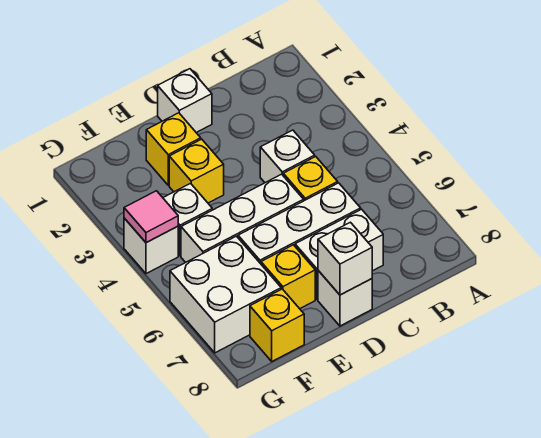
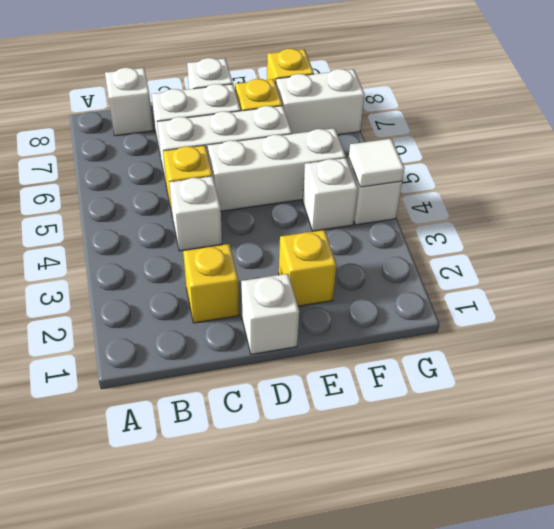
white 1x1 brick [318,222,372,295] -> white 1x1 brick moved to [105,68,153,136]
yellow 1x1 brick [169,139,224,203] -> yellow 1x1 brick moved to [183,244,239,323]
white 2x2 brick [170,236,281,353] -> white 1x2 brick [276,69,365,135]
pink 1x1 tile [124,191,178,243] -> white 1x1 tile [349,139,405,187]

